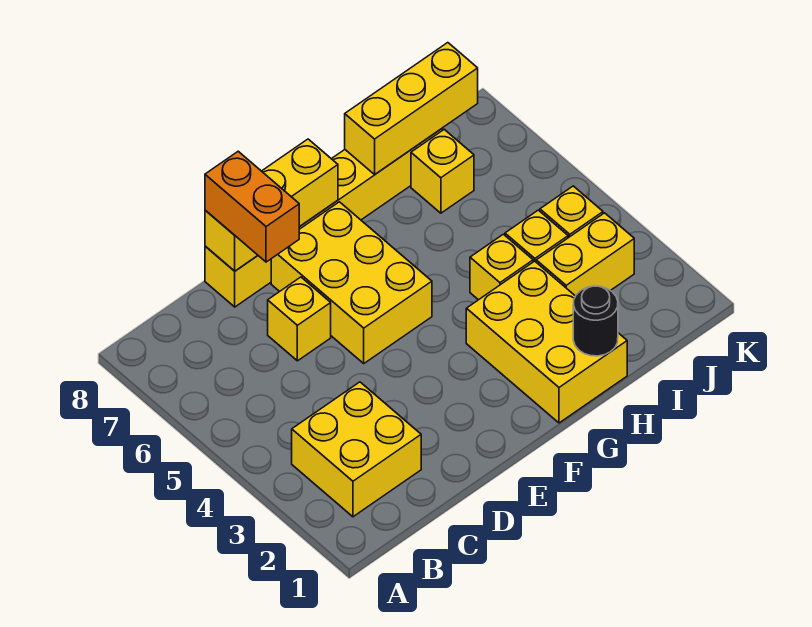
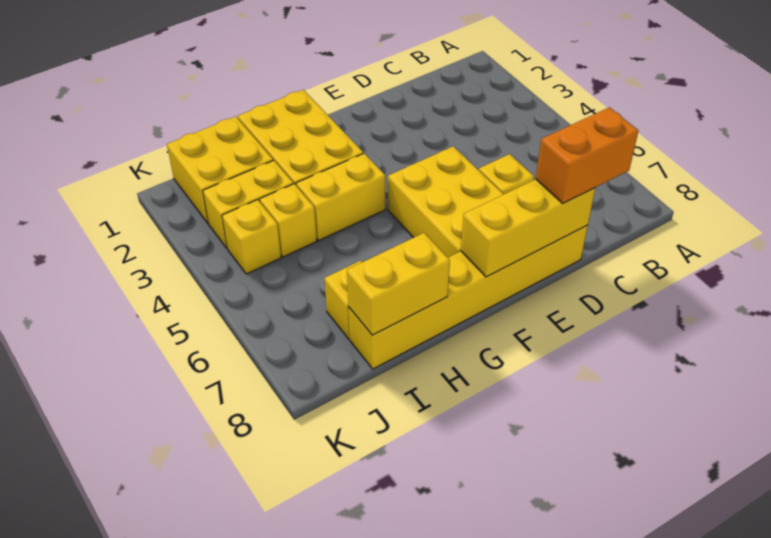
yellow 2x2 brick [292,382,421,517] -> yellow 2x2 brick moved to [167,117,273,224]
orange 1x2 brick [205,151,299,262] -> orange 1x2 brick turned to [536,107,638,203]
black 1x1 round brick [573,286,618,356] -> none
yellow 1x1 brick [470,234,533,300] -> yellow 1x2 brick [296,153,385,240]
yellow 1x3 brick [345,43,478,174] -> yellow 1x2 brick [347,233,450,335]

